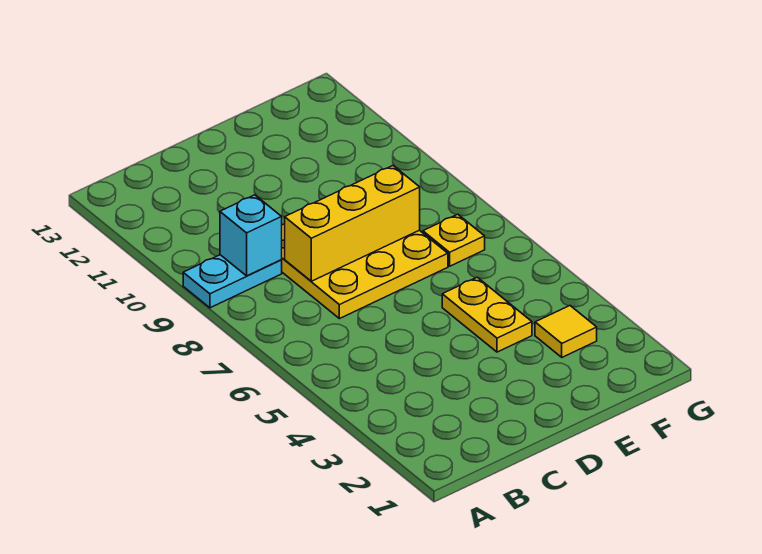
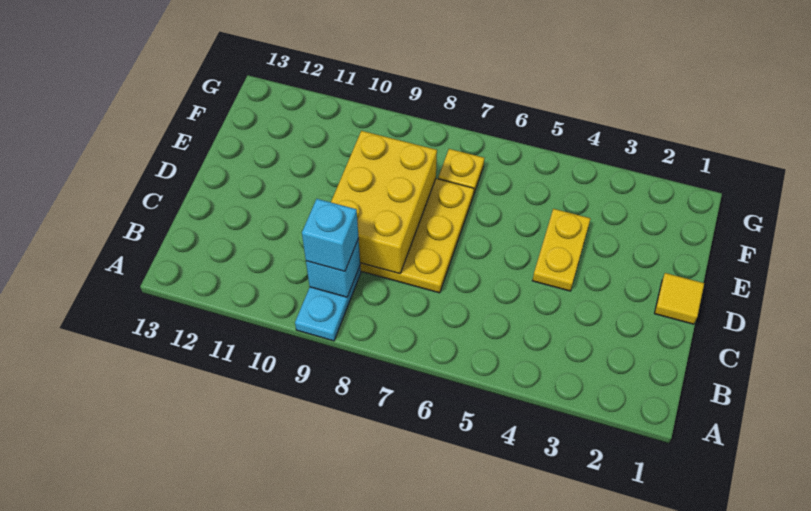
none -> cyan 1x1 brick [302,199,358,271]
yellow 1x3 brick [285,166,420,281] -> yellow 2x3 brick [331,131,437,274]
yellow 1x2 plate [442,277,532,352] -> yellow 1x2 plate turned to [532,209,590,291]
yellow 1x1 tile [535,306,597,357] -> yellow 1x1 tile moved to [654,273,704,324]

